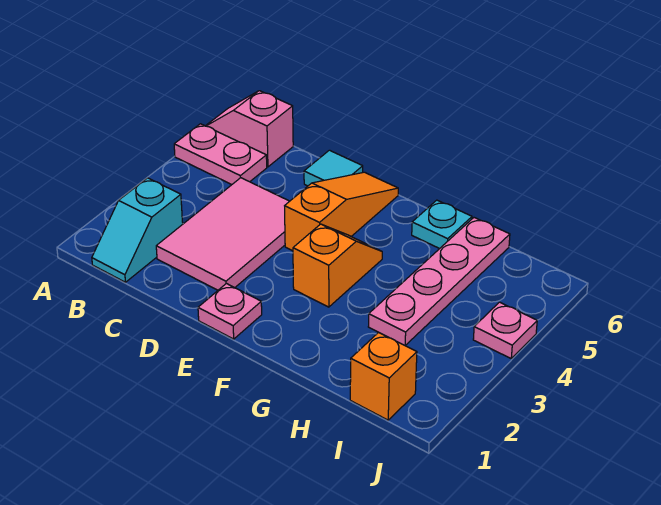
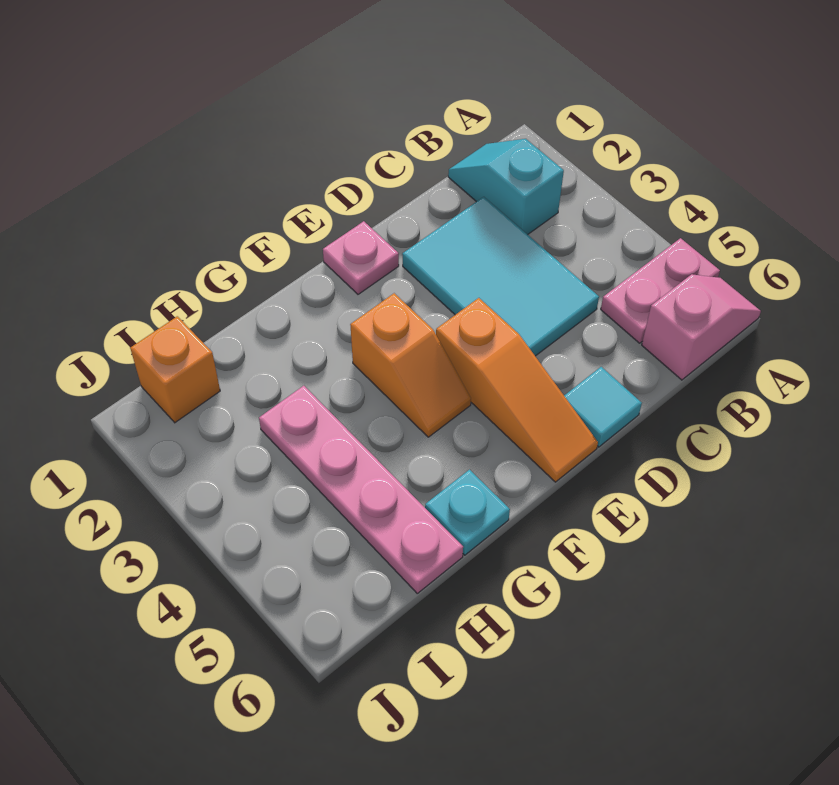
pink 2x3 tile [156,178,289,290] -> cyan 2x3 tile [402,197,599,356]
pink 1x1 plate [473,302,537,358] -> none

